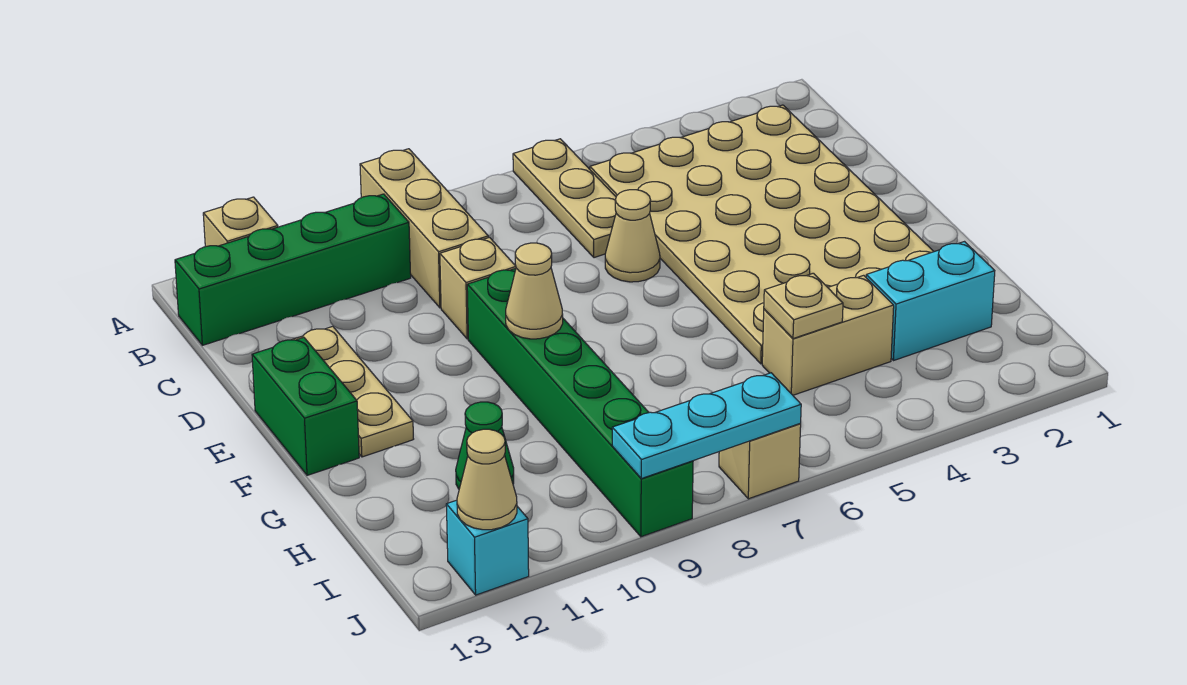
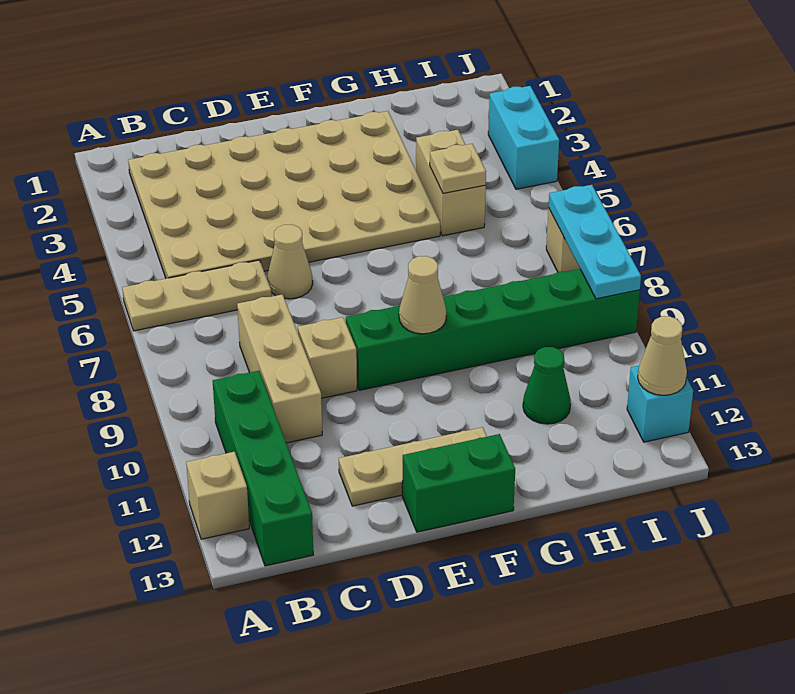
tan 1x3 brick [360,149,488,308] -> tan 1x3 brick turned to [237,294,322,443]
cyan 1x2 brick [866,242,995,361] -> cyan 1x2 brick moved to [488,86,559,189]

